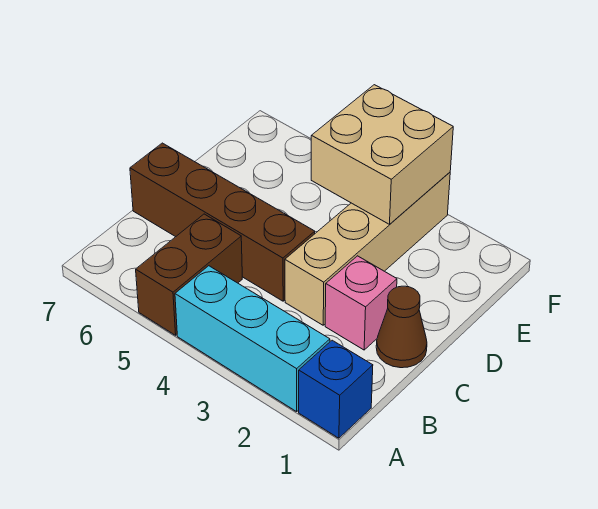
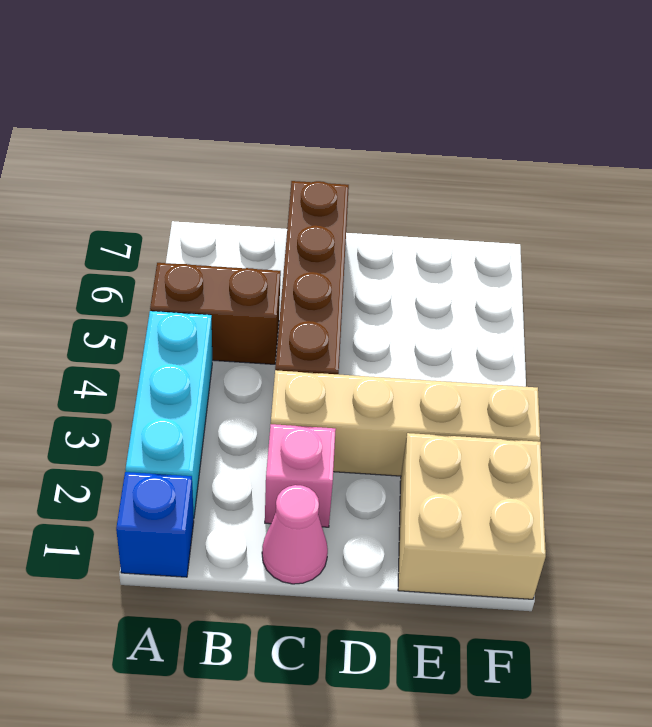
brown 1x1 cone [376,286,427,368] -> pink 1x1 cone [262,485,328,584]
tan 2x2 brick [311,85,453,224] -> tan 2x2 brick moved to [398,433,546,599]

